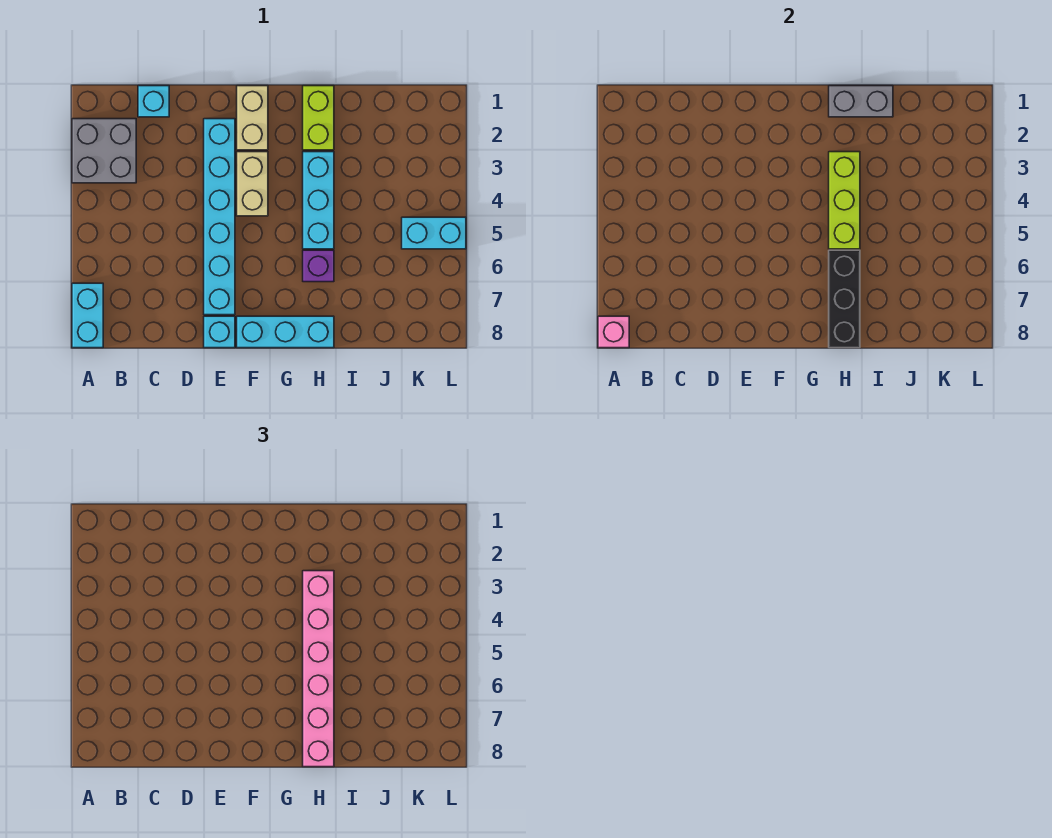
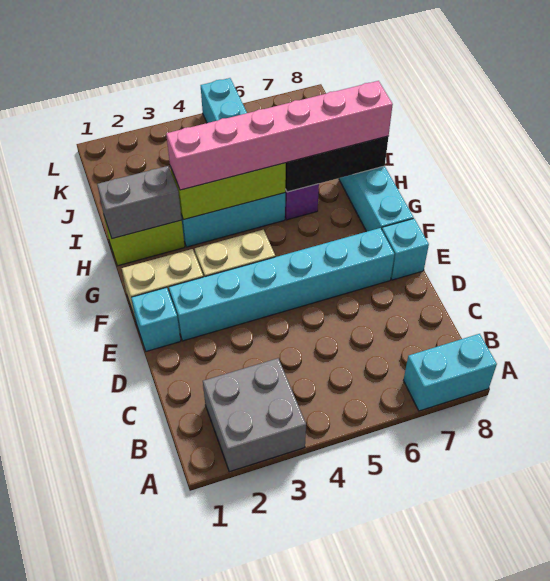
pink 1x1 brick [598,316,629,348] -> none
cyan 1x1 brick [138,86,169,117] -> cyan 1x1 brick moved to [131,287,181,351]
grey 1x2 brick [829,86,893,117] -> grey 1x2 brick turned to [97,166,182,239]

